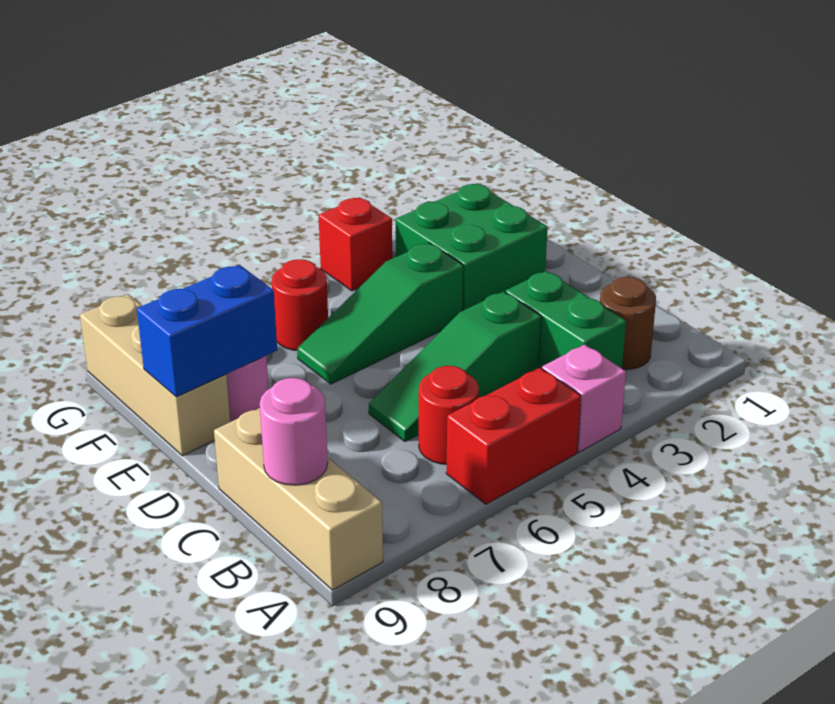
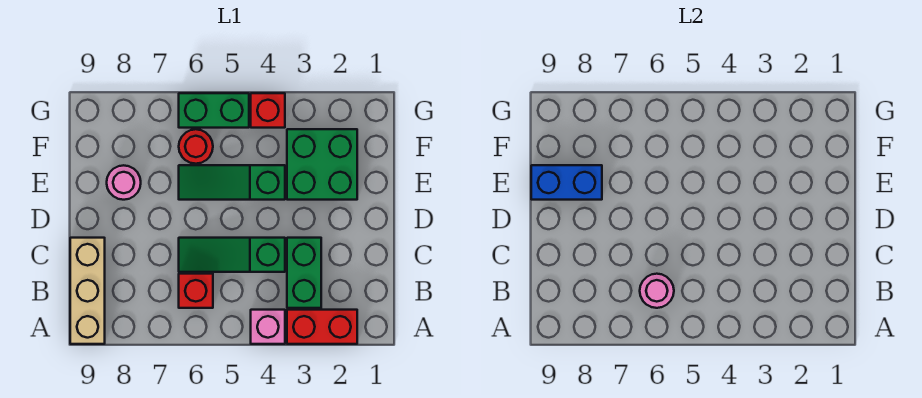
red 1x2 brick [446,368,581,504] -> red 1x2 brick moved to [287,310,357,344]
brown 1x1 round brick [600,277,656,370] -> none
red 1x1 round brick [419,366,479,464] -> red 1x1 brick [179,274,213,308]
pink 1x1 round brick [260,378,328,485] -> pink 1x1 round brick moved to [640,274,674,308]
tan 1x3 brick [80,294,230,456] -> none
none -> green 1x2 brick [179,93,249,128]

